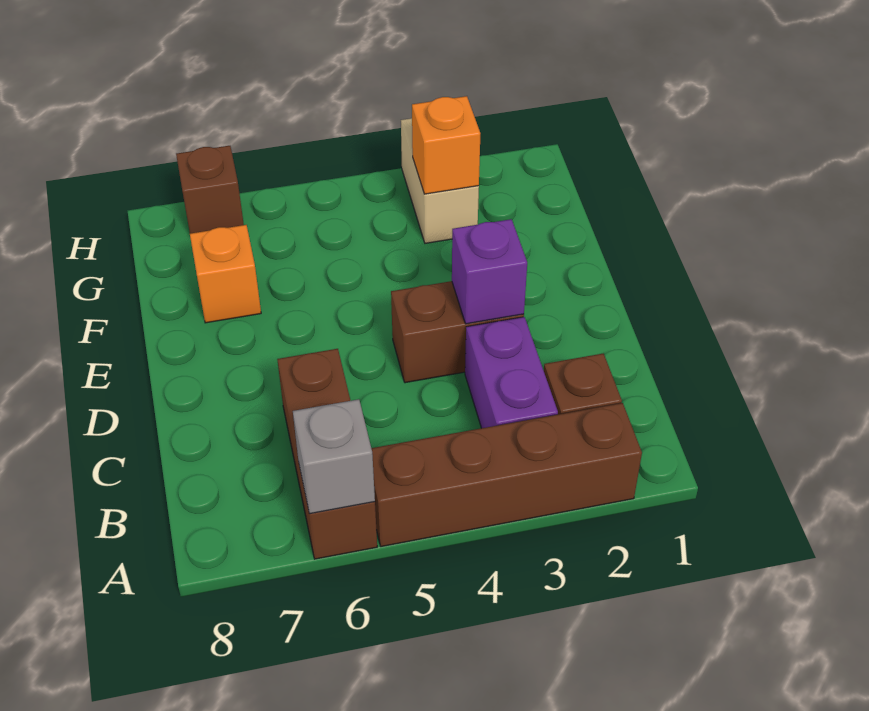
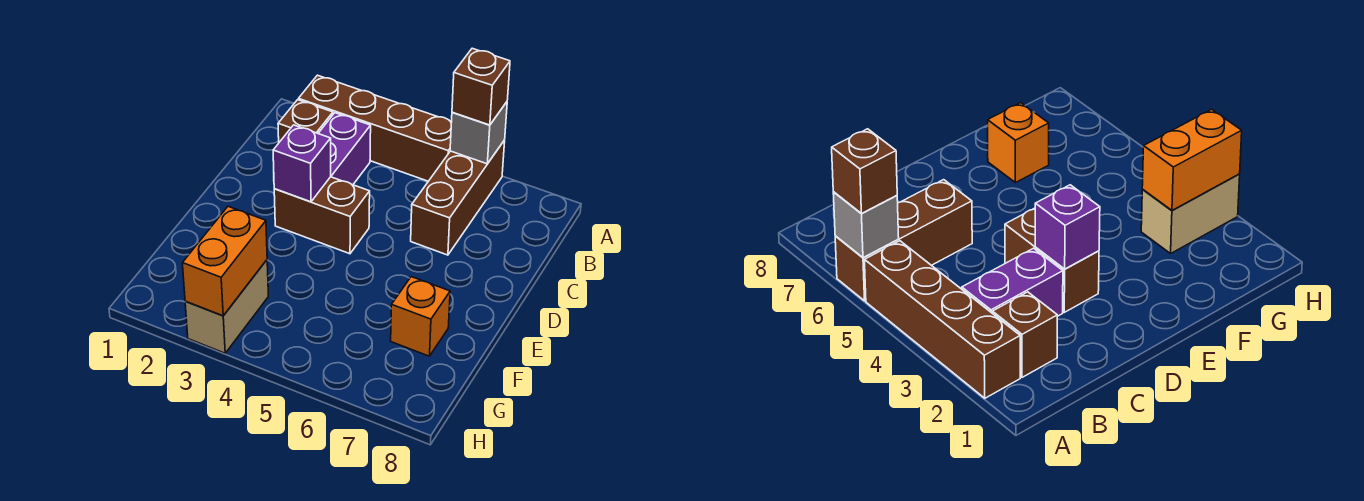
orange 1x1 brick [412,96,480,194] -> orange 1x2 brick [183,206,267,316]
brown 1x1 brick [176,146,244,234] -> brown 1x1 brick moved to [452,48,510,125]

